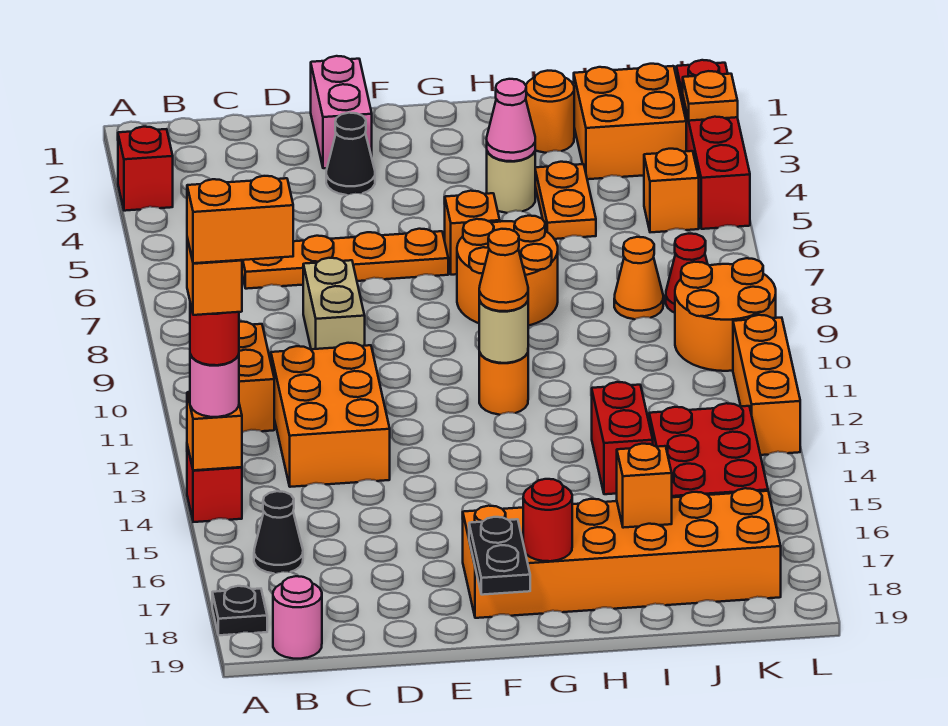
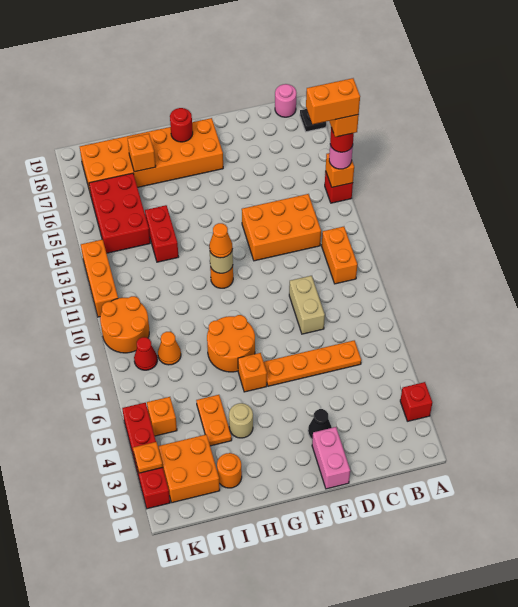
black 1x1 cone [254,491,303,574] -> none
orange 2x3 brick [271,343,390,487] -> orange 2x3 brick turned to [242,194,321,261]
black 1x2 plate [469,517,530,595] -> none
pink 1x1 cone [487,79,535,161] -> none

